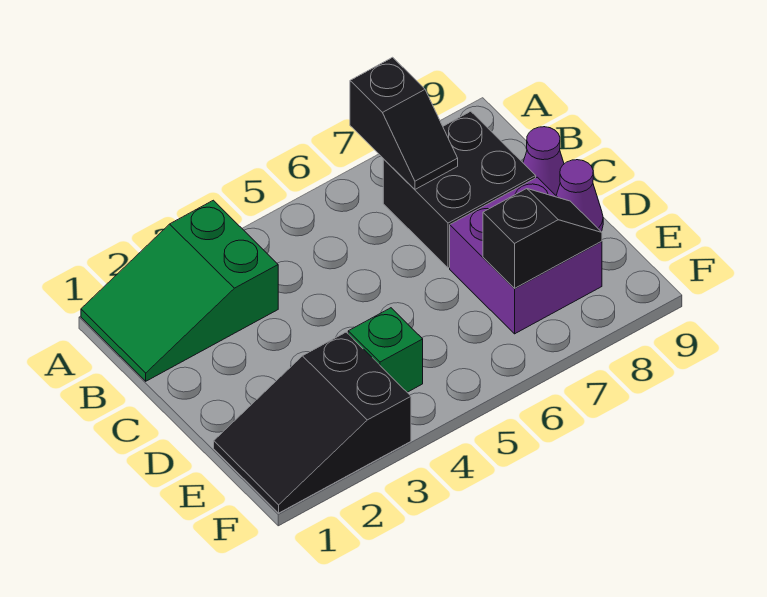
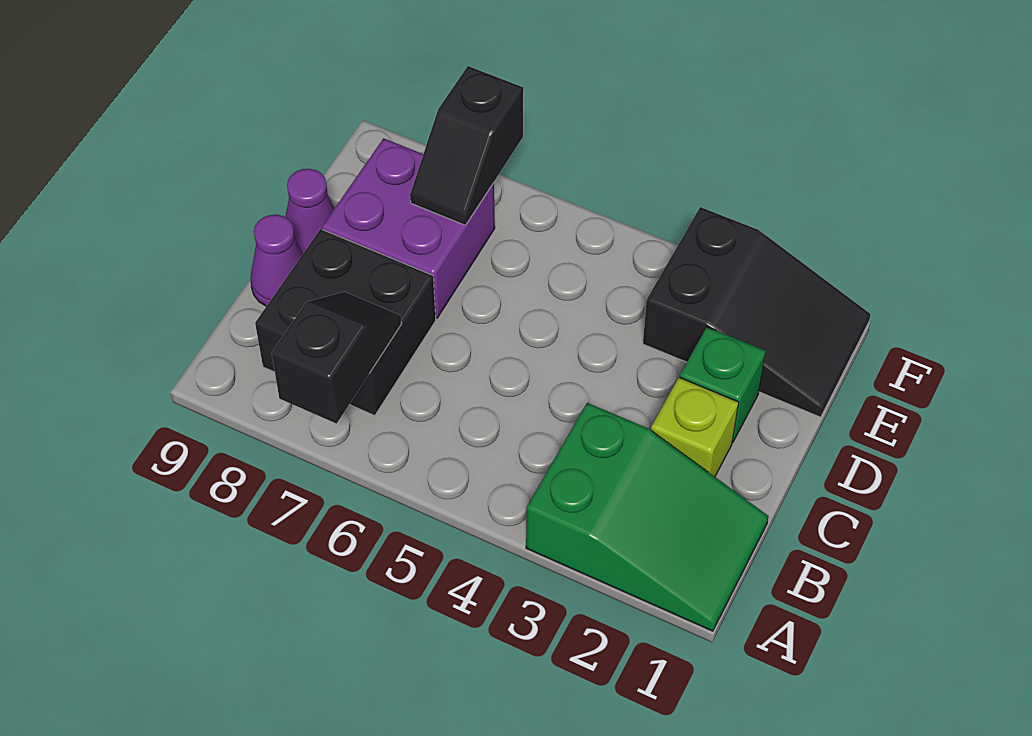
none -> lime 1x1 brick [651,377,739,477]
green 1x1 brick [348,308,423,392] -> green 1x1 brick moved to [680,327,766,442]
black 1x2 slope [483,189,602,288] -> black 1x2 slope turned to [410,66,523,225]

